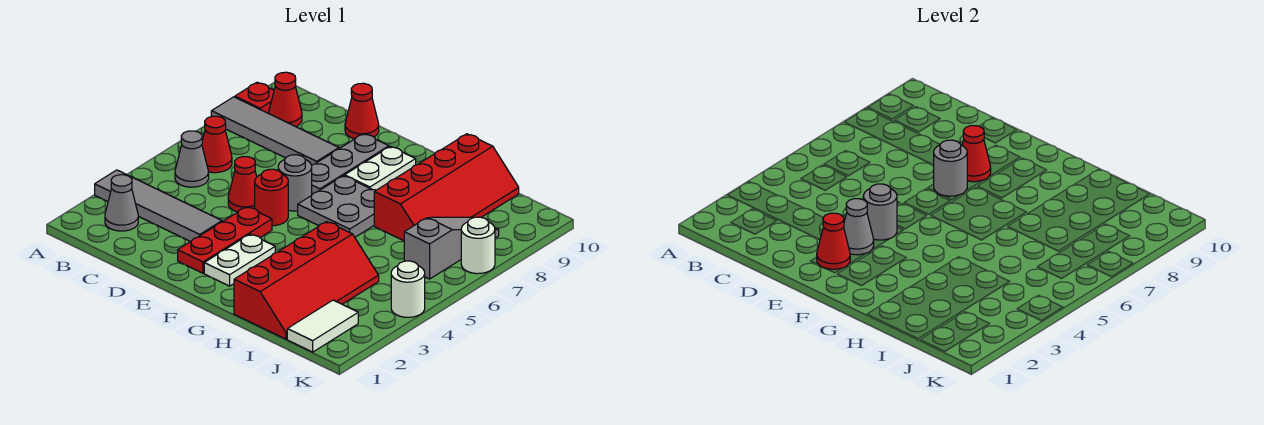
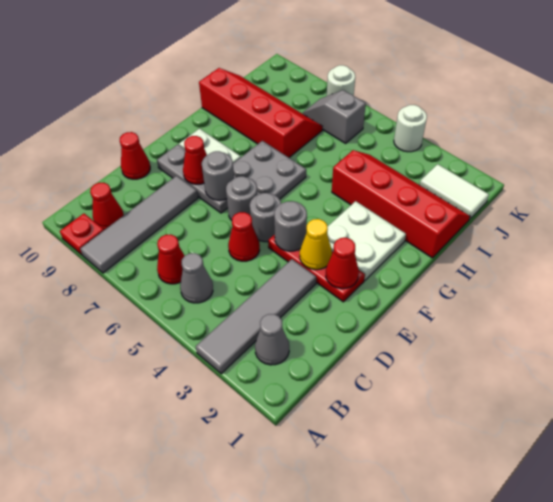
grey 1x1 cone [844,199,874,255] -> yellow 1x1 cone [300,219,332,270]
red 1x1 round brick [255,169,288,226] -> grey 1x1 round brick [250,193,281,242]
white 1x2 plate [204,234,275,286] -> white 2x2 plate [327,201,406,280]
grey 1x3 slope [404,217,499,279] -> grey 1x2 slope [303,90,366,143]

